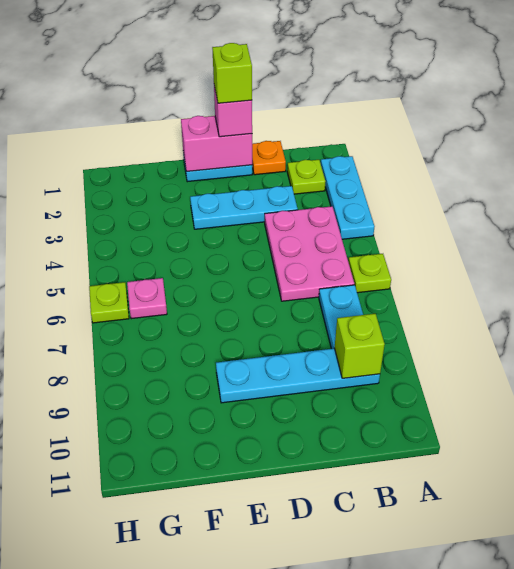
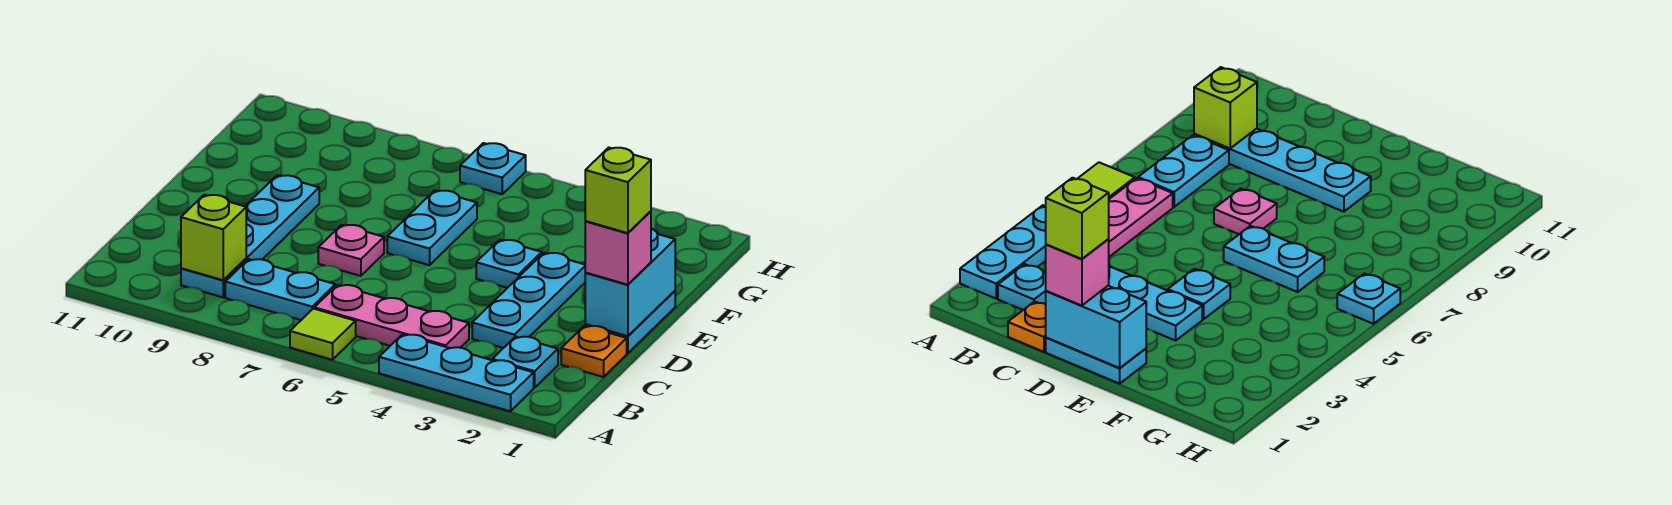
lime 1x1 plate [348,254,391,293] -> lime 1x1 tile [290,309,356,360]
lime 1x1 plate [287,160,325,194] -> cyan 1x1 plate [492,336,558,388]
pink 2x3 plate [265,206,354,301] -> pink 1x3 plate [314,285,469,348]
pink 1x2 brick [181,116,252,172] -> cyan 1x2 brick [585,229,675,336]
none -> cyan 1x1 plate [476,240,542,288]
none -> cyan 1x2 plate [387,190,477,265]
pink 1x1 plate [127,278,167,319] -> pink 1x1 plate moved to [318,225,384,276]
lime 1x1 plate [89,282,129,323] -> cyan 1x1 plate [460,143,526,194]

